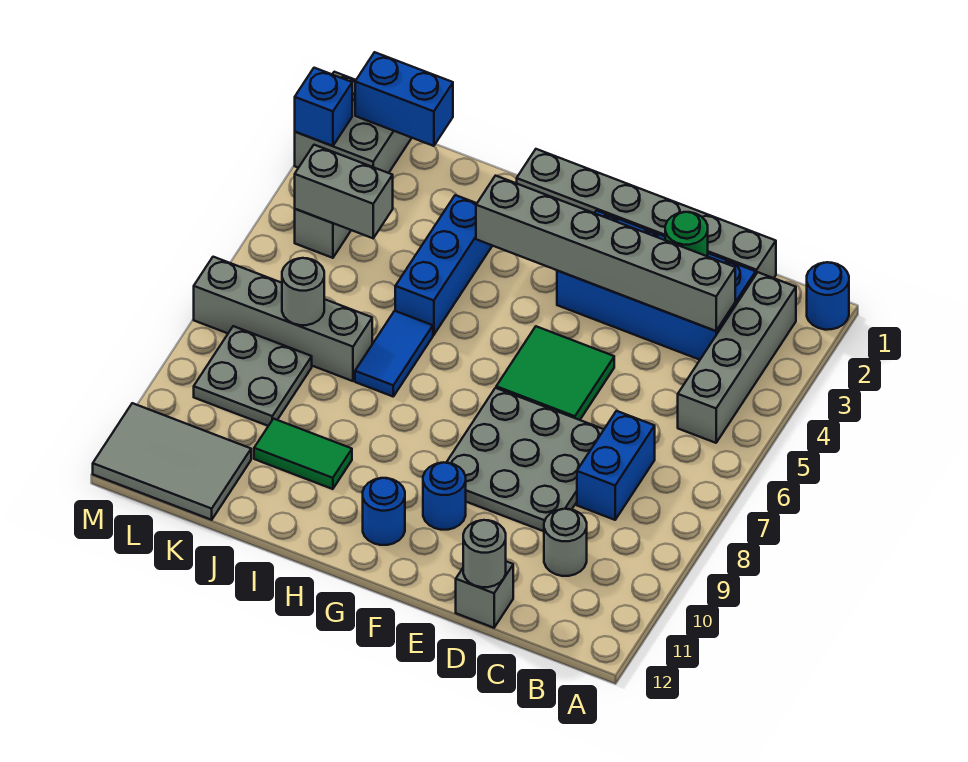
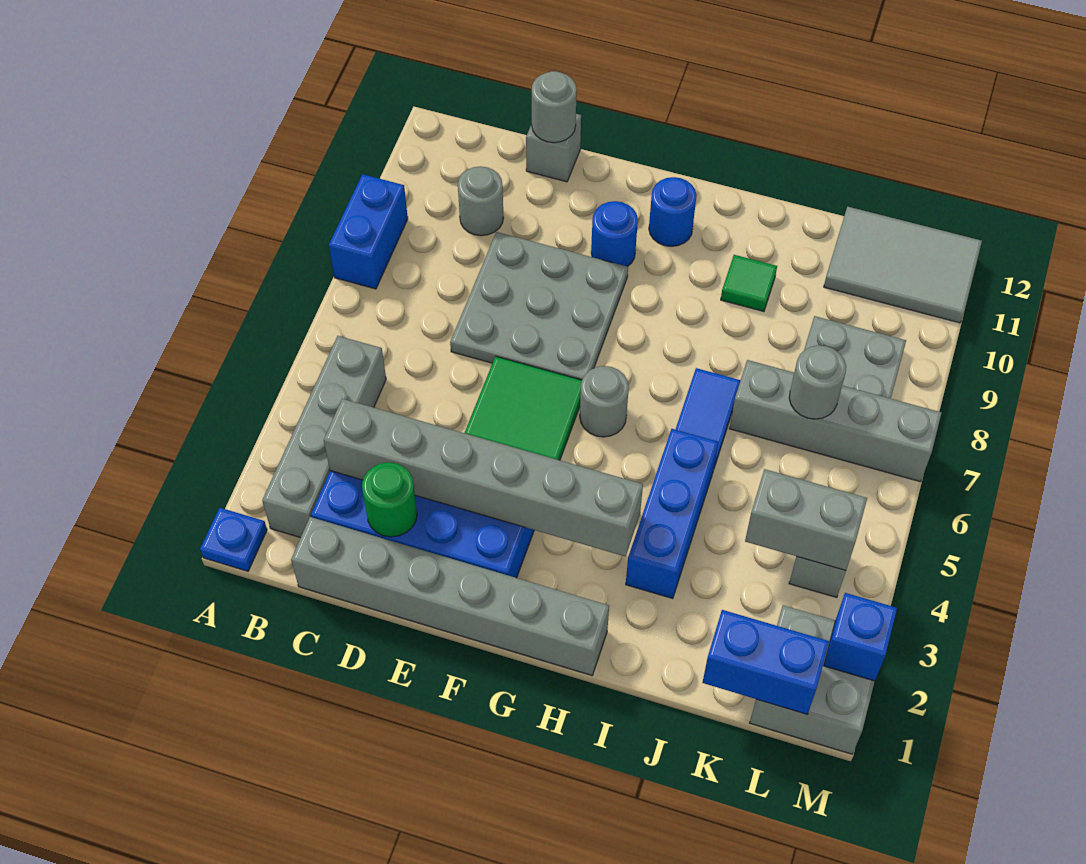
blue 1x1 round brick [807,262,849,330] -> blue 1x1 plate [200,508,267,571]
blue 1x2 brick [577,411,655,520] -> blue 1x2 brick moved to [329,174,408,289]
none -> grey 1x1 round brick [580,366,629,437]
green 1x2 tile [254,419,352,489] -> green 1x1 tile [721,255,777,312]

